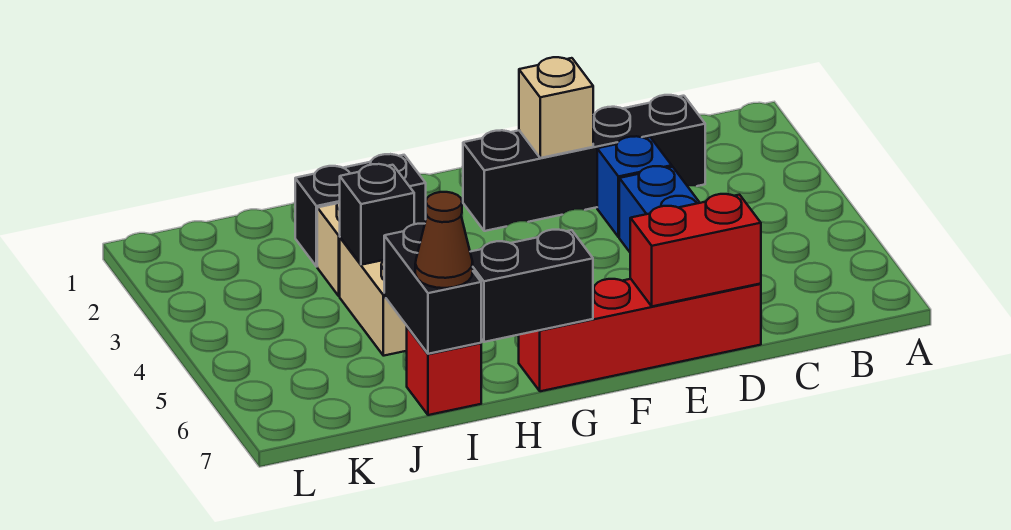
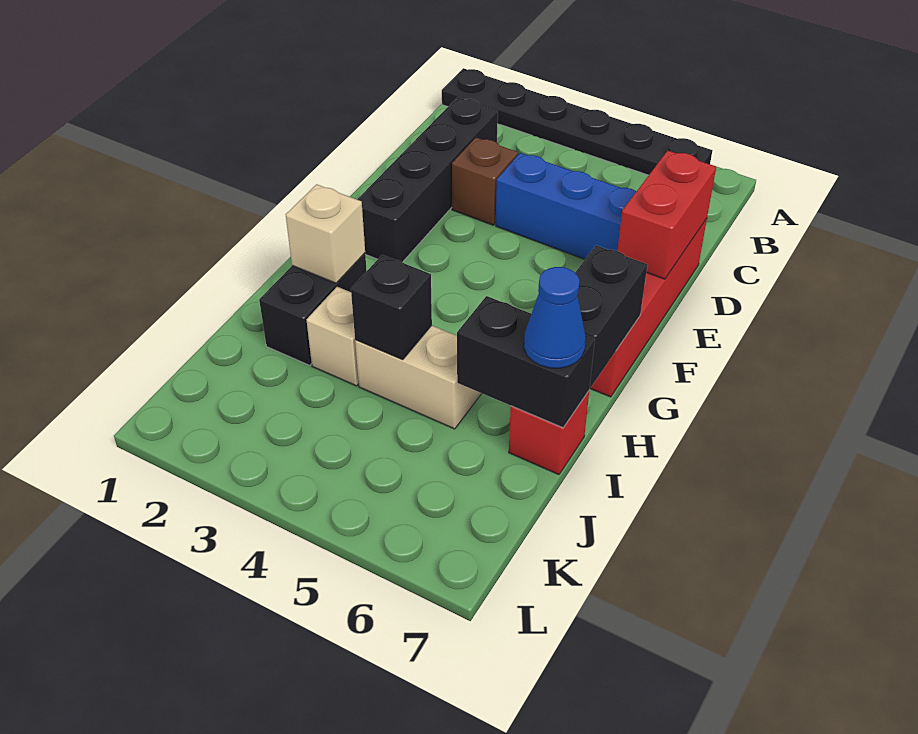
none -> black 1x6 plate [442,68,712,175]
blue 1x1 brick [597,136,672,237] -> brown 1x1 brick [452,138,518,225]
tan 1x1 brick [519,57,593,158] -> tan 1x1 brick moved to [286,184,365,283]
brown 1x1 cone [415,192,473,288] -> blue 1x1 cone [524,267,585,368]

